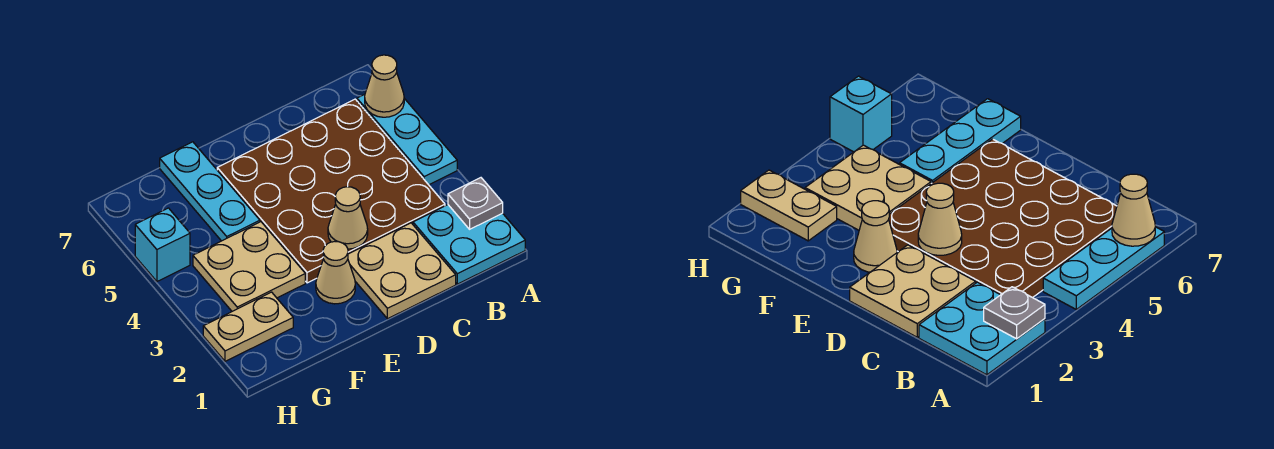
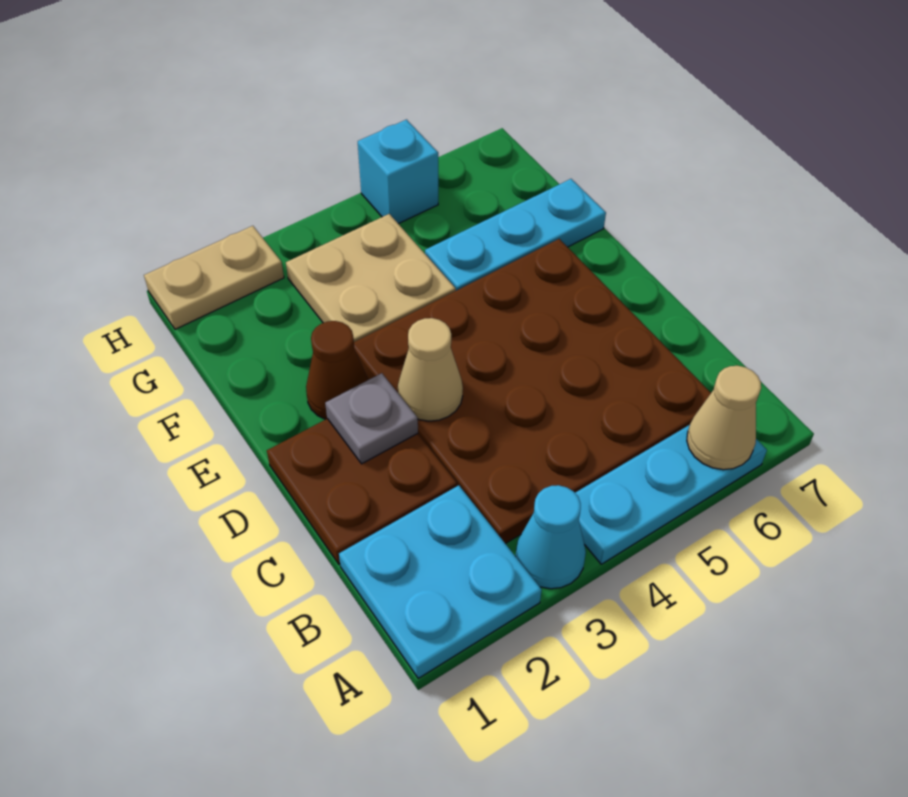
grey 1x1 plate [448,178,503,229] -> grey 1x1 plate moved to [325,373,418,464]
none -> cyan 1x1 cone [516,485,586,589]
tan 2x2 plate [348,223,456,319] -> brown 2x2 plate [267,419,457,564]
tan 1x1 cone [316,242,355,304] -> brown 1x1 cone [306,321,368,419]
tan 1x2 plate [203,292,293,361] -> tan 1x2 plate turned to [144,226,284,329]

